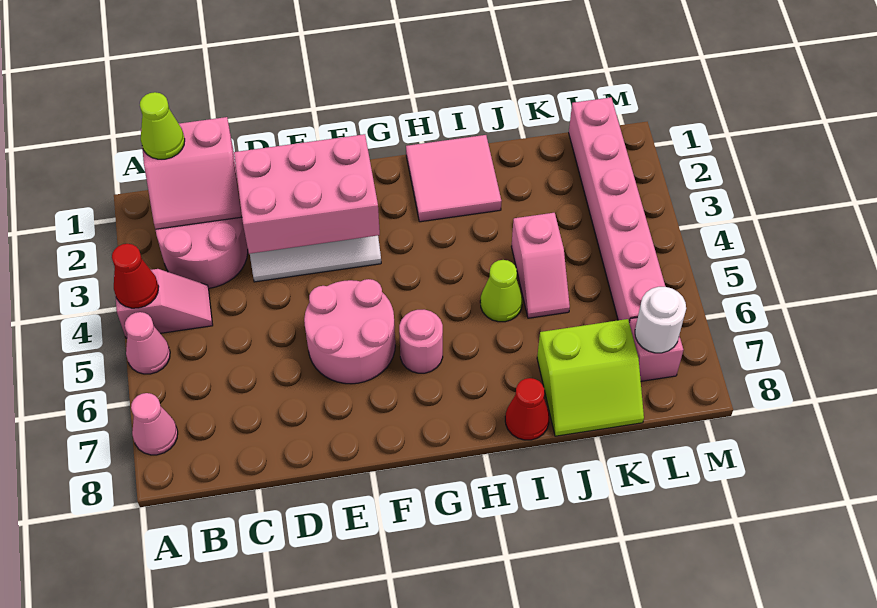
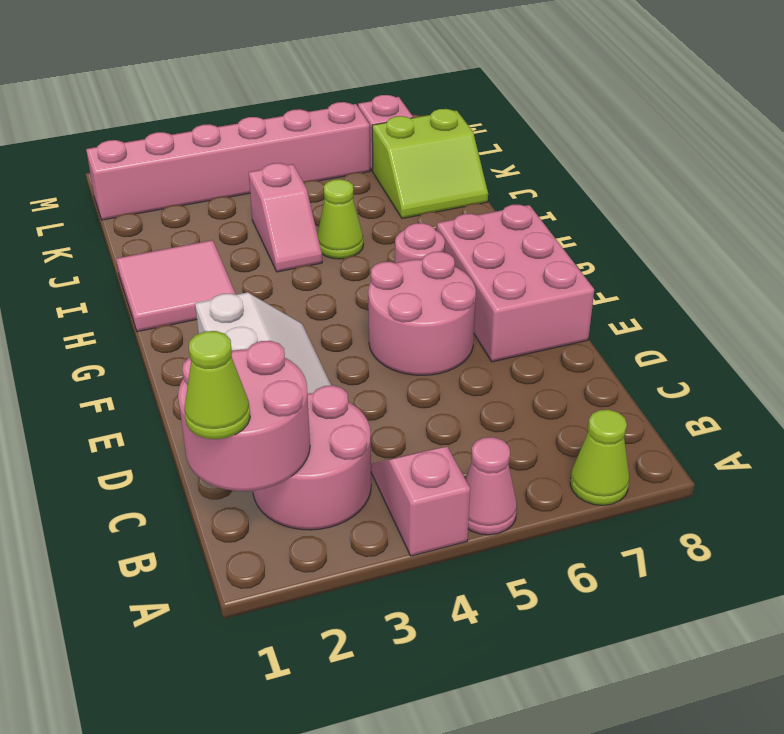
red 1x1 cone [112,244,159,308] -> none
pink 1x1 cone [131,393,178,455] -> lime 1x1 cone [570,410,629,505]
pink 2x2 slope [142,117,242,229] -> pink 2x2 round brick [178,341,310,491]
pink 2x3 brick [234,134,380,254] -> pink 2x3 brick moved to [437,205,594,362]
red 1x1 cone [505,378,549,440] -> none
pink 1x2 slope [511,213,570,318] -> pink 1x2 slope turned to [249,163,322,272]
lime 2x2 slope [537,319,644,436] -> lime 2x2 slope turned to [372,109,488,219]
white 1x1 round brick [635,287,686,353] -> none

